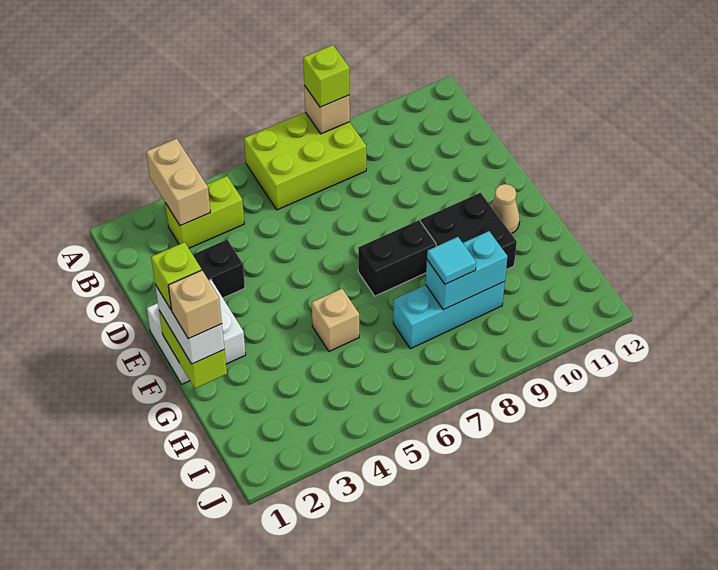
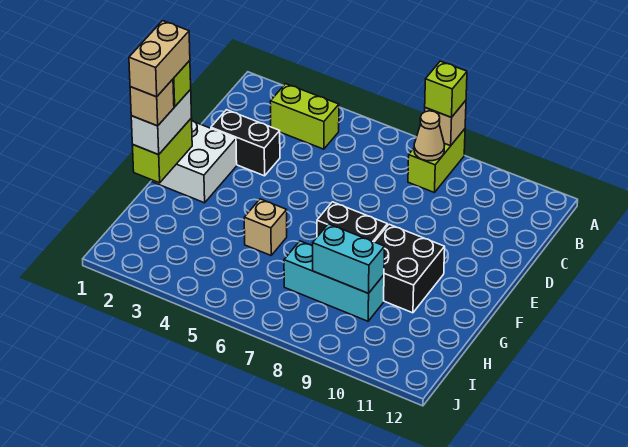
tan 1x2 brick [146,139,210,226] -> tan 1x2 brick moved to [129,21,190,97]
lime 2x3 brick [244,112,366,210] -> lime 1x2 brick [408,129,465,193]
tan 1x1 cone [491,184,520,234] -> tan 1x1 cone moved to [414,111,445,161]
cyan 1x1 tile [427,237,476,284] -> none

